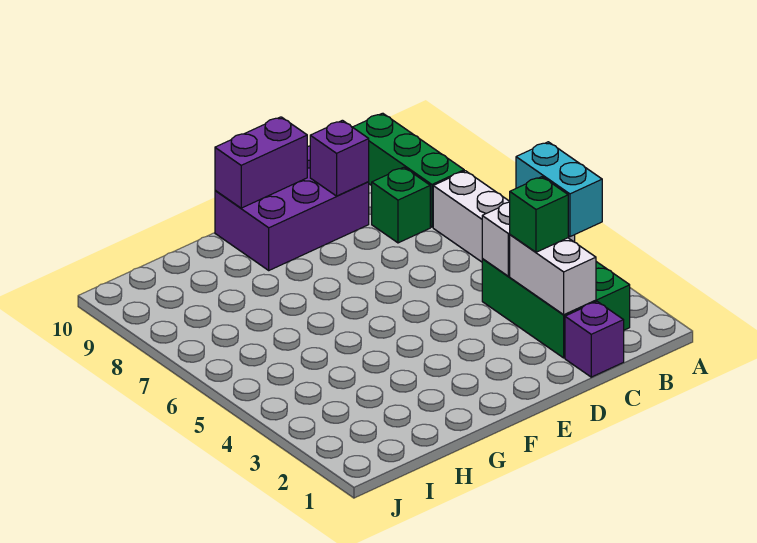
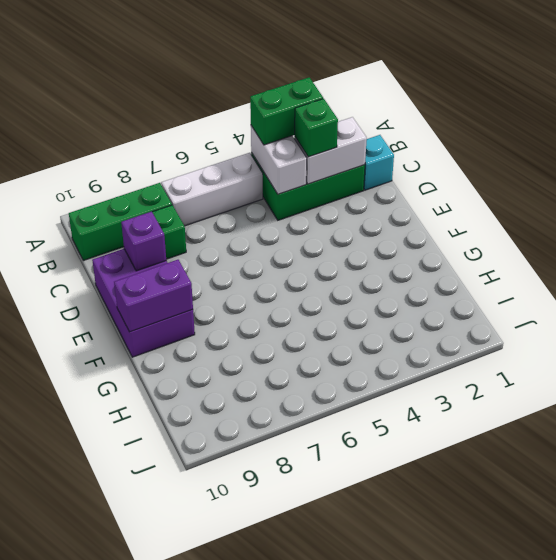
cyan 1x2 brick [516,142,602,237] -> green 1x2 brick [250,77,323,145]
purple 1x1 brick [565,302,624,377] -> cyan 1x1 brick [364,135,394,190]
purple 1x2 brick [215,117,307,208] -> purple 1x2 brick turned to [114,260,193,332]

